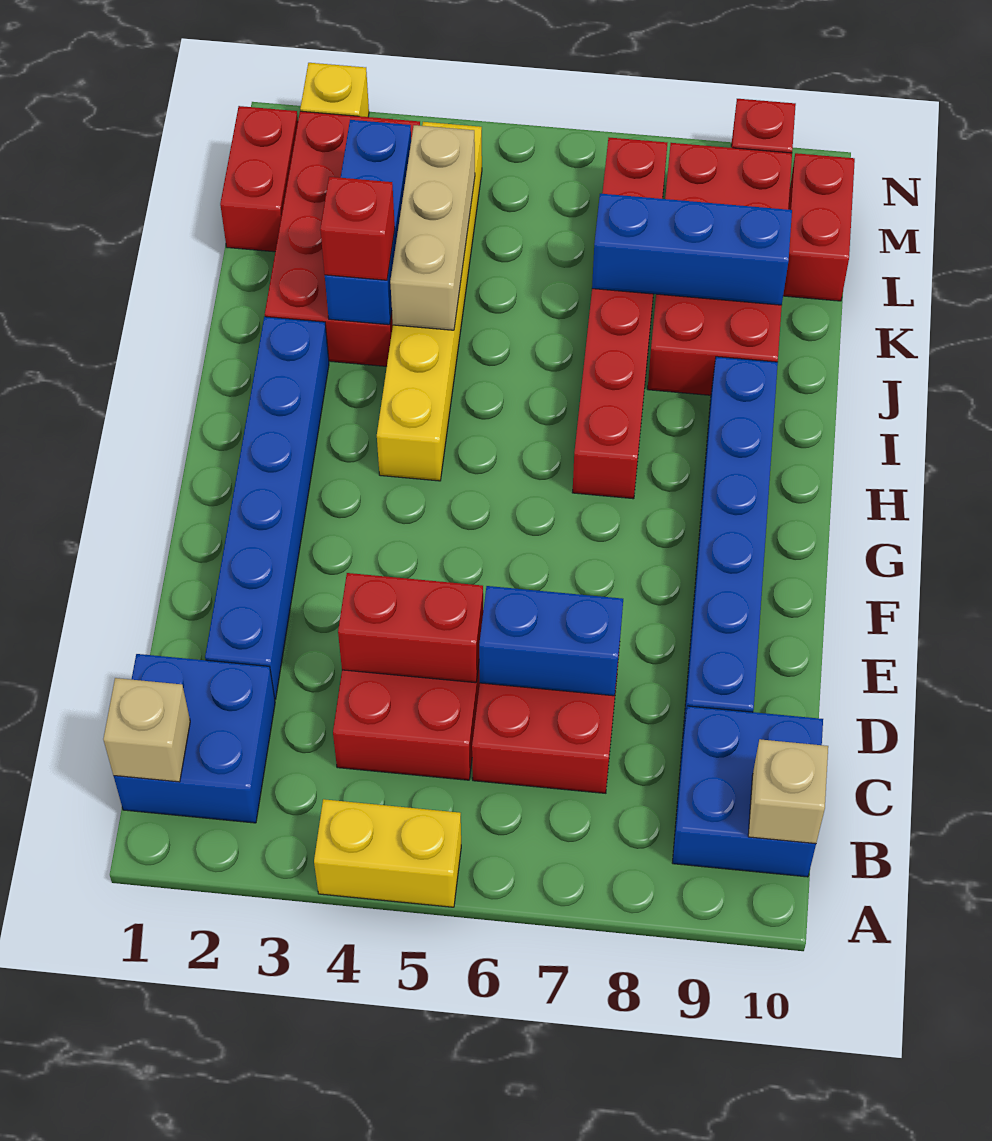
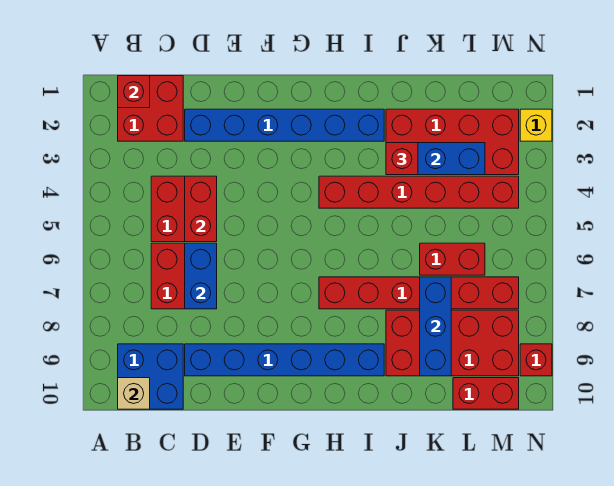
yellow 1x2 brick [314,799,461,907] -> none
blue 2x2 brick [114,654,275,823] -> red 2x2 brick [118,76,183,141]
tan 1x1 brick [103,678,190,782] -> red 1x1 brick [118,76,150,108]
yellow 1x6 brick [377,122,482,481] -> red 1x6 brick [319,176,519,208]
tan 1x3 brick [390,125,475,330] -> none
red 1x2 brick [220,106,298,252] -> red 1x2 brick moved to [420,243,485,275]

